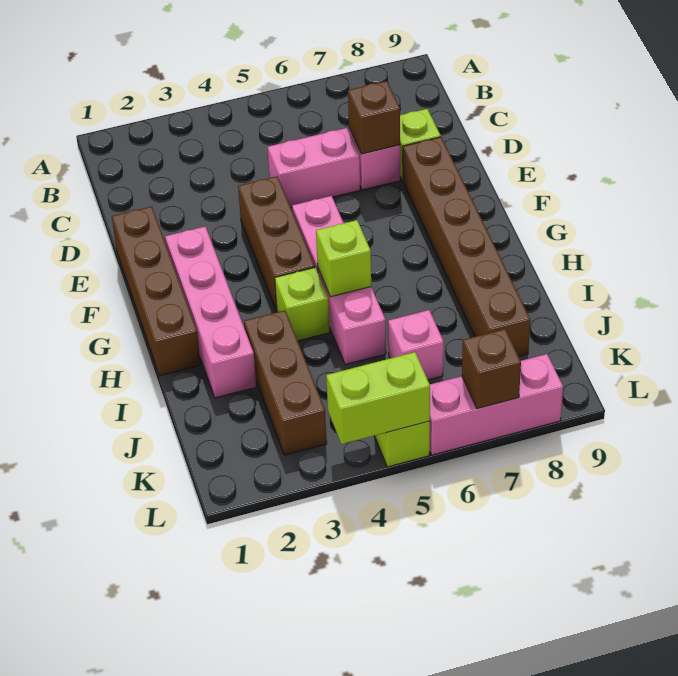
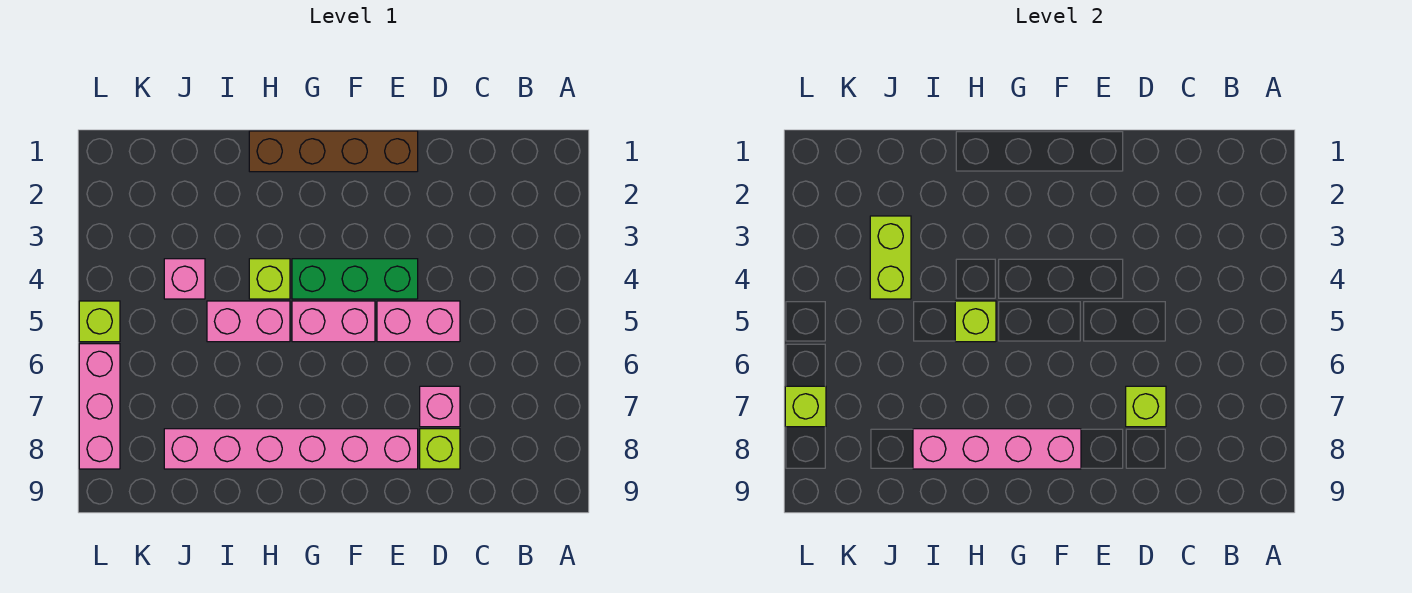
pink 1x2 brick [268,128,360,207] -> pink 1x2 brick turned to [377,301,460,342]
brown 1x1 brick [348,81,400,154] -> lime 1x1 brick [1126,386,1166,427]
brown 1x3 brick [238,176,315,311] -> green 1x3 brick [292,259,418,299]
brown 1x6 brick [403,137,530,356] -> pink 1x6 brick [164,429,418,469]
pink 1x4 brick [165,227,256,398] -> pink 1x4 brick moved to [913,429,1081,469]
brown 1x3 brick [244,310,327,455] -> none
pink 1x1 brick [388,310,444,380] -> pink 1x1 brick moved to [164,259,205,299]
lime 1x2 brick [326,352,430,444] -> lime 1x2 brick moved to [870,216,911,299]
brown 1x1 brick [462,329,521,409] -> lime 1x1 brick [785,386,826,427]

